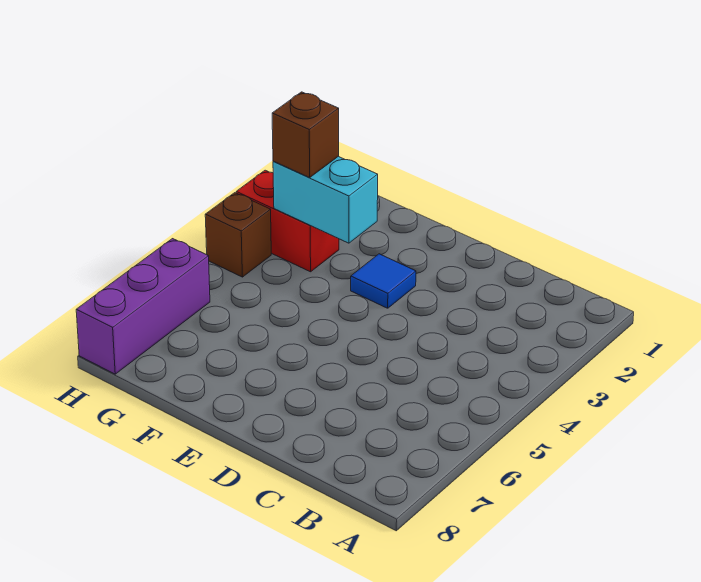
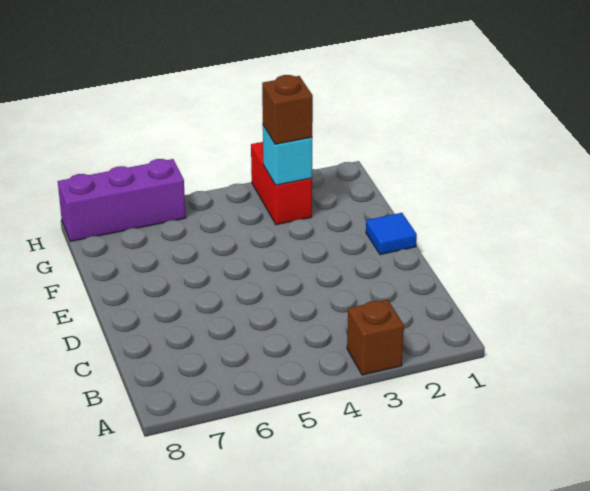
blue 1x1 tile [351,254,416,308] -> blue 1x1 tile moved to [366,213,417,255]
cyan 1x2 brick [273,157,378,243] -> cyan 1x1 brick [263,126,312,185]
brown 1x1 brick [205,193,271,277] -> brown 1x1 brick moved to [347,299,404,375]

